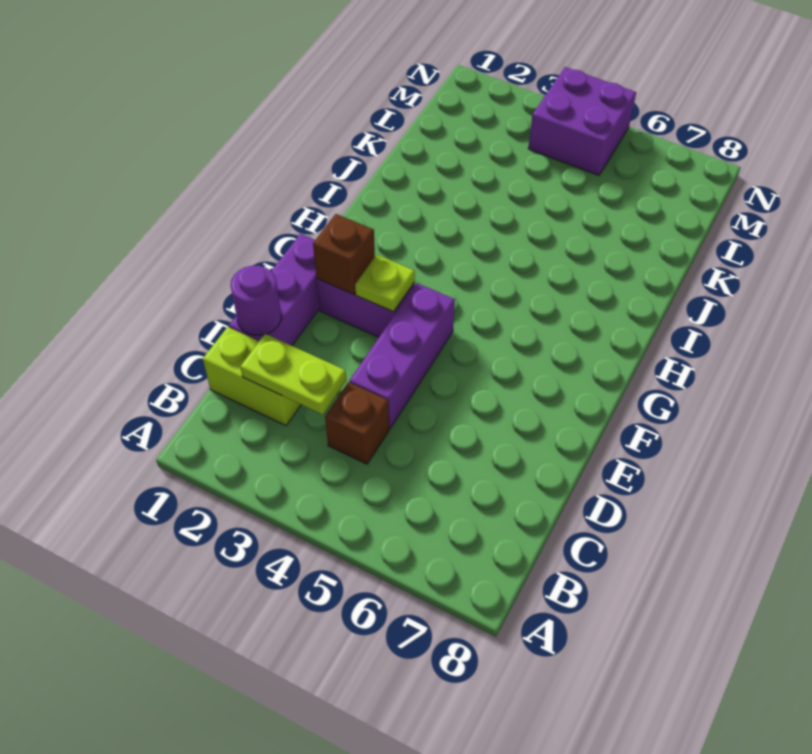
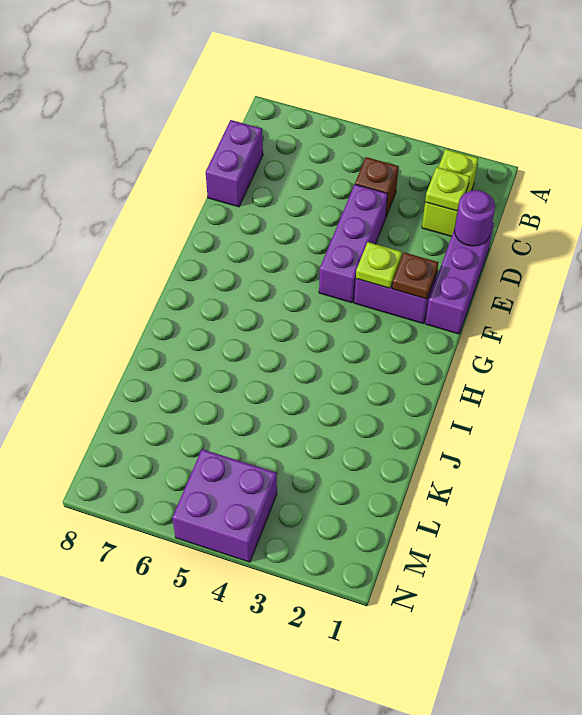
lime 1x2 brick [203,327,301,425] -> lime 1x2 brick turned to [422,149,478,236]
lime 1x2 plate [240,334,346,414] -> lime 1x1 plate [425,167,470,211]
none -> purple 1x2 brick [206,120,263,207]
brown 1x1 brick [313,214,375,294] -> brown 1x1 plate [392,252,439,299]

